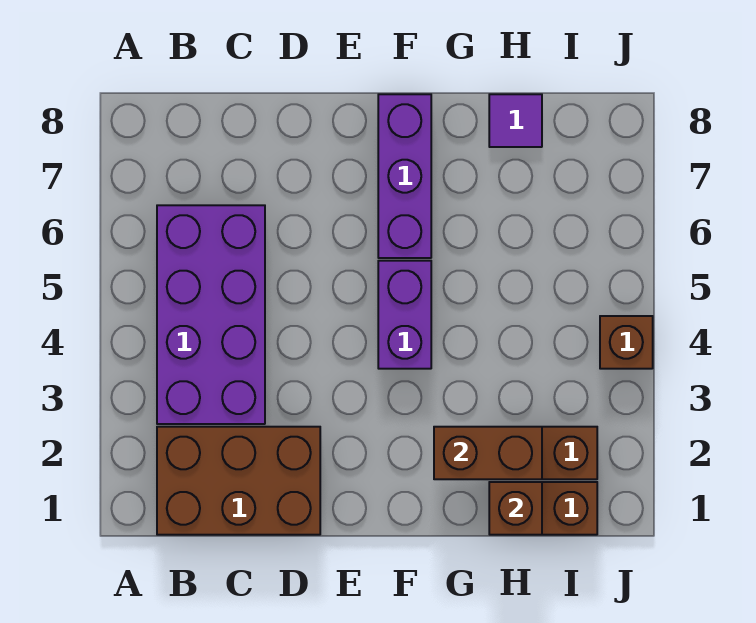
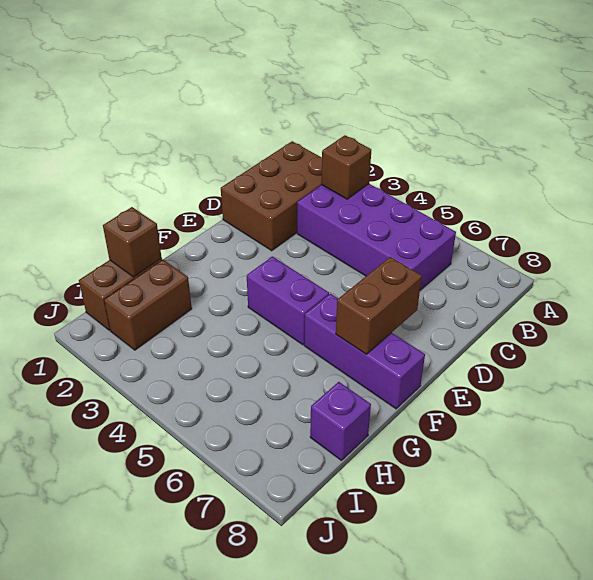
brown 1x2 brick [434,427,542,479] -> brown 1x2 brick moved to [336,257,422,354]
purple 1x1 tile [489,94,542,147] -> purple 1x1 brick [310,382,371,460]
brown 1x1 brick [600,316,653,369] -> brown 1x1 brick moved to [321,135,371,199]

